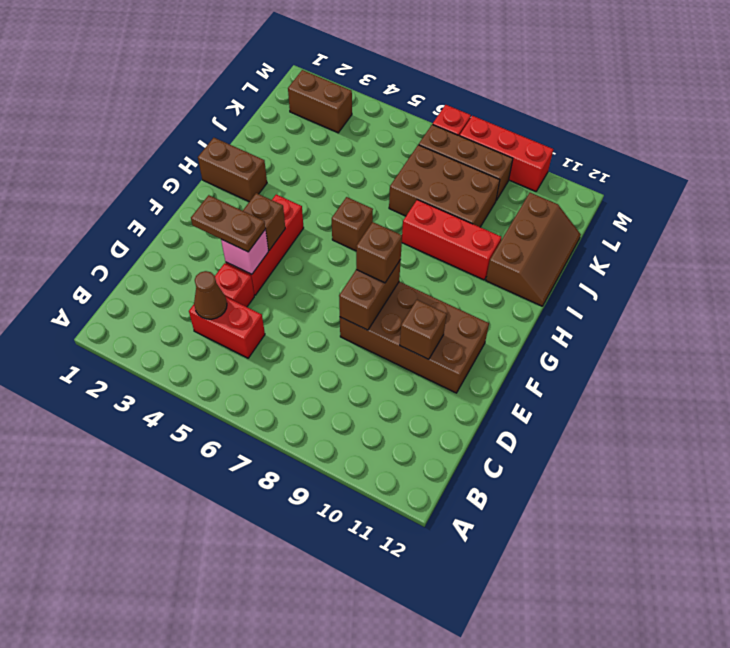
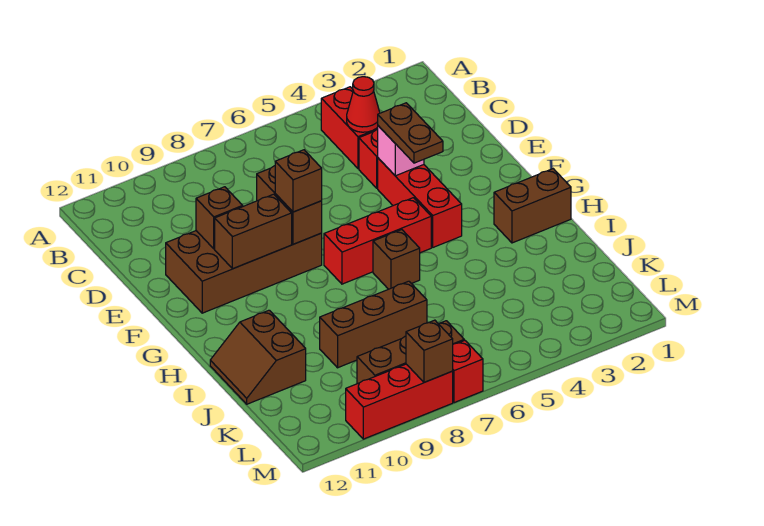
red 1x2 brick [189,297,265,358] -> red 1x2 brick turned to [321,87,378,169]
brown 1x1 cone [194,271,227,319] -> red 1x1 cone [347,77,380,132]
brown 1x2 plate [191,195,266,252] -> brown 1x2 plate turned to [378,103,443,163]
brown 1x1 brick [243,193,285,250] -> brown 1x1 brick moved to [406,320,453,382]
red 1x3 brick [402,200,501,280] -> red 1x3 brick moved to [324,198,431,284]
brown 2x3 slope [486,193,581,306] -> brown 2x2 slope [210,310,306,404]
brown 2x3 brick [389,145,500,227] -> brown 1x3 brick [320,281,427,368]
brown 1x2 brick [288,70,352,133] -> brown 1x2 brick moved to [215,194,292,269]

